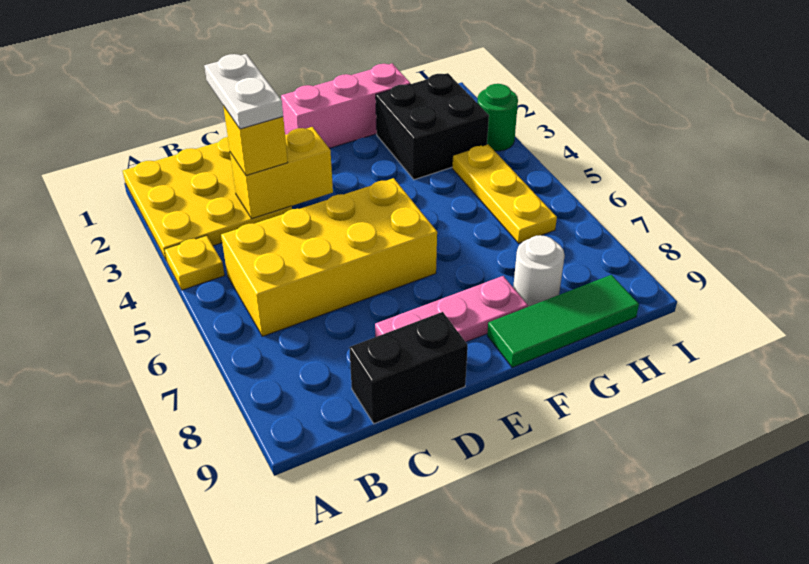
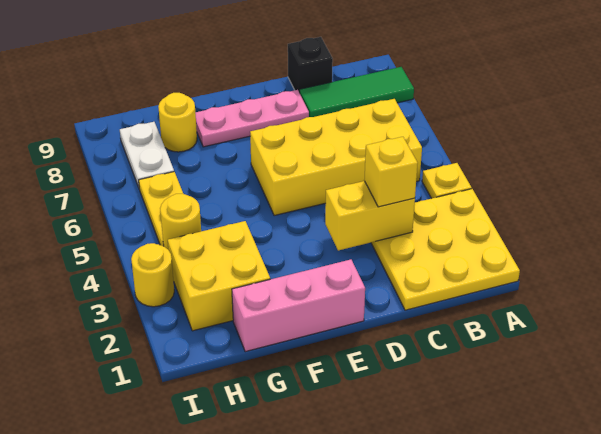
white 1x2 plate [205,54,283,129] -> white 1x2 plate moved to [120,122,174,188]
black 1x2 brick [349,312,468,424] -> black 1x1 brick [288,37,333,93]
green 1x3 tile [487,275,639,368] -> green 1x3 tile moved to [300,67,414,117]
black 2x2 brick [376,73,489,180] -> yellow 2x2 brick [168,221,270,331]
white 1x1 round brick [513,235,565,307] -> yellow 1x1 round brick [158,93,197,152]
none -> yellow 1x1 round brick [160,194,201,249]
green 1x1 round brick [477,84,518,151] -> yellow 1x1 round brick [131,243,174,307]

